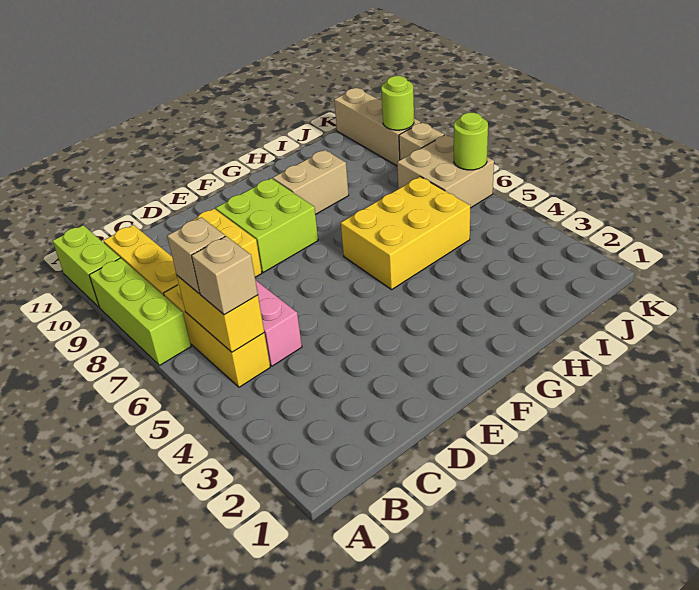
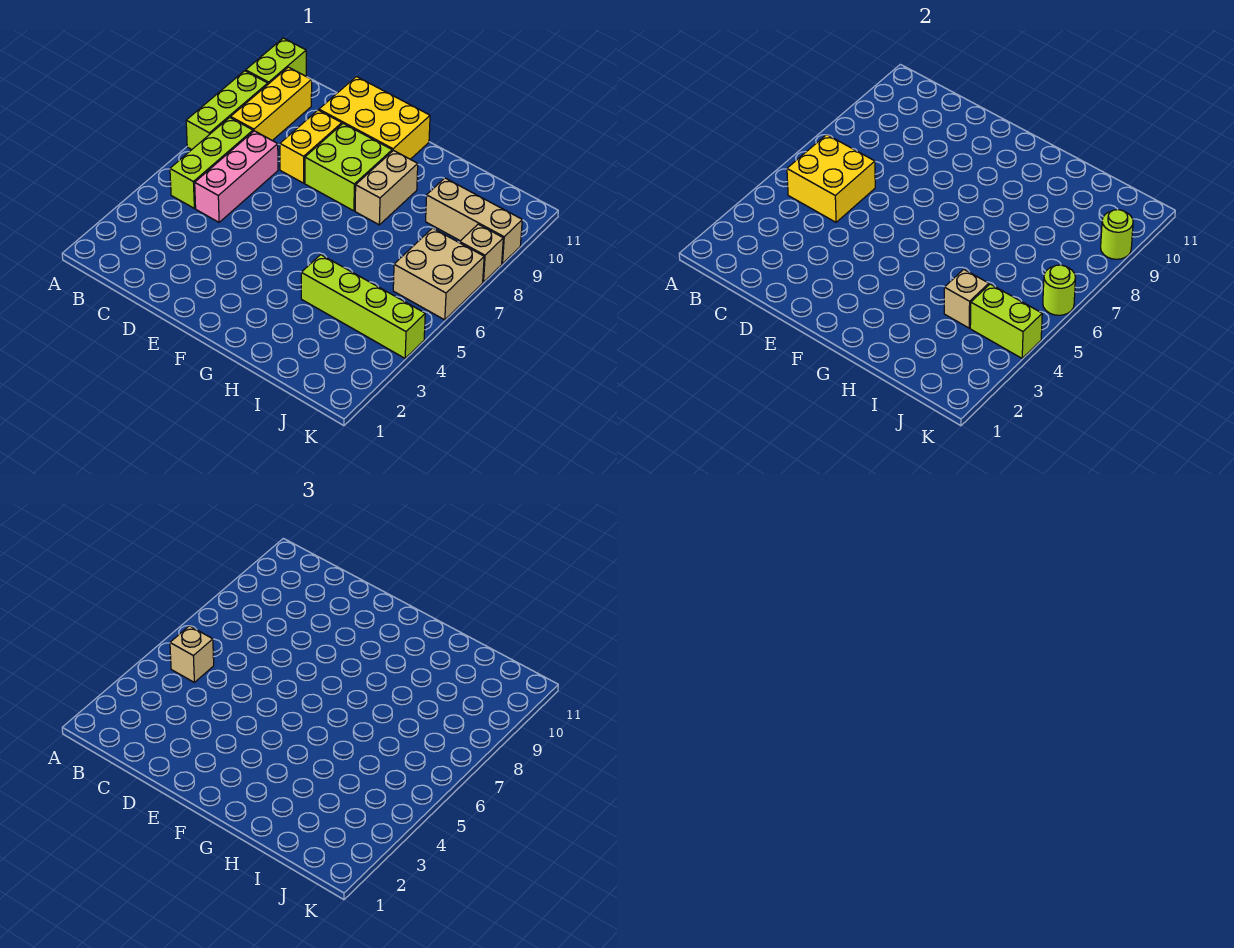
yellow 1x3 brick [164,284,270,387] -> lime 1x3 brick [170,117,253,208]
yellow 1x2 brick [177,276,264,352] -> yellow 2x2 brick [787,135,875,222]
tan 1x1 brick [167,217,225,294] -> tan 1x1 brick moved to [944,269,989,328]
yellow 2x3 brick [341,177,470,290] -> yellow 2x3 brick moved to [319,77,430,159]
tan 1x2 brick [273,150,349,214] -> tan 1x2 brick turned to [355,151,418,225]
none -> lime 1x4 brick [301,255,425,358]
none -> lime 1x2 brick [970,284,1042,358]
tan 1x3 brick [334,88,421,166] -> tan 1x3 brick turned to [426,178,522,264]

